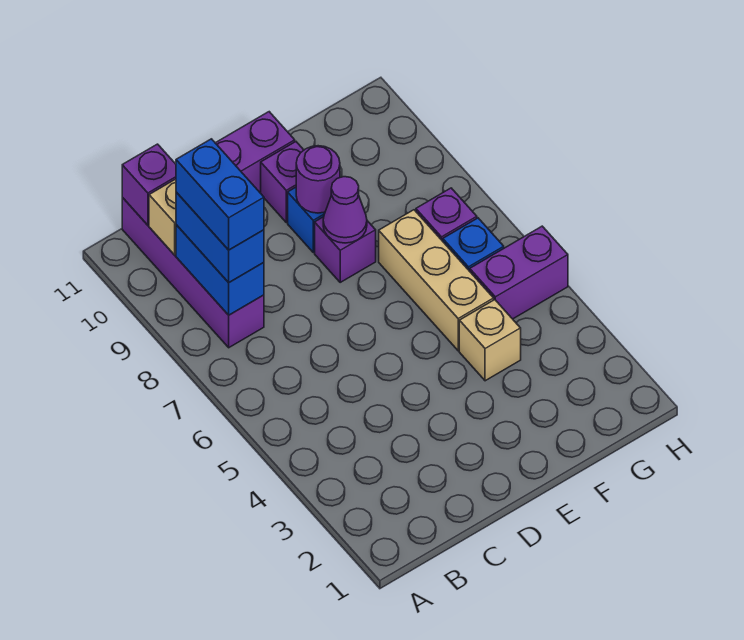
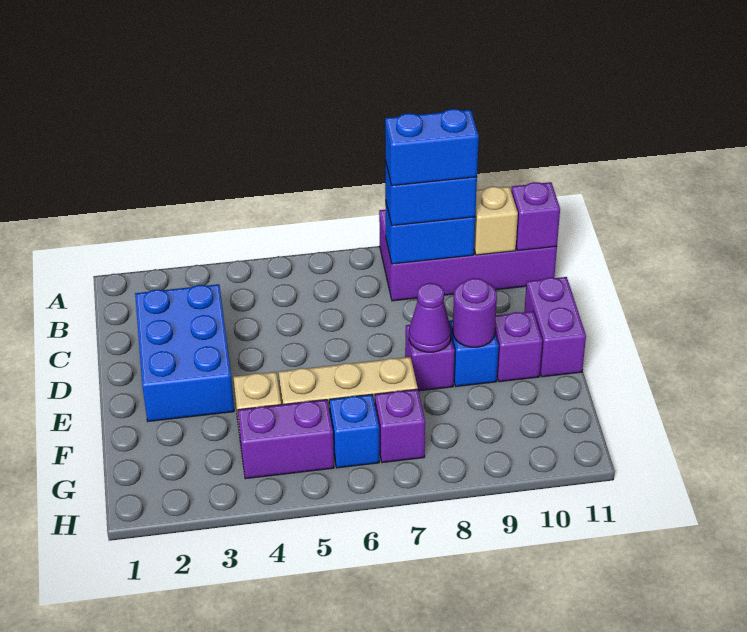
purple 1x4 brick [122,198,264,348] -> purple 2x4 brick [379,210,557,301]
none -> blue 2x3 brick [135,284,234,421]
purple 1x2 brick [470,226,568,319] -> purple 1x2 brick turned to [238,400,334,479]

